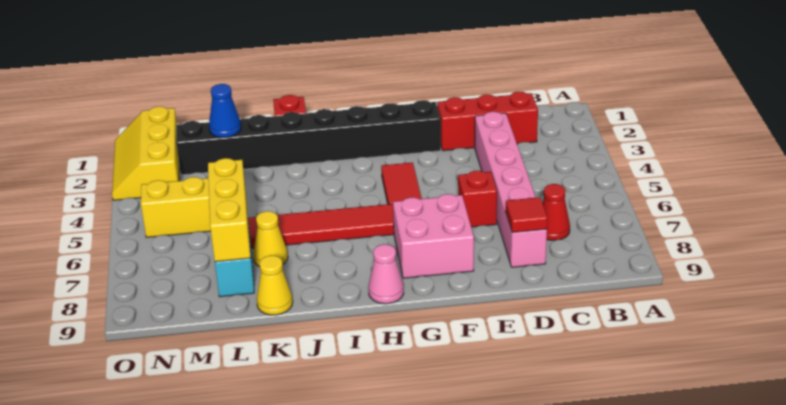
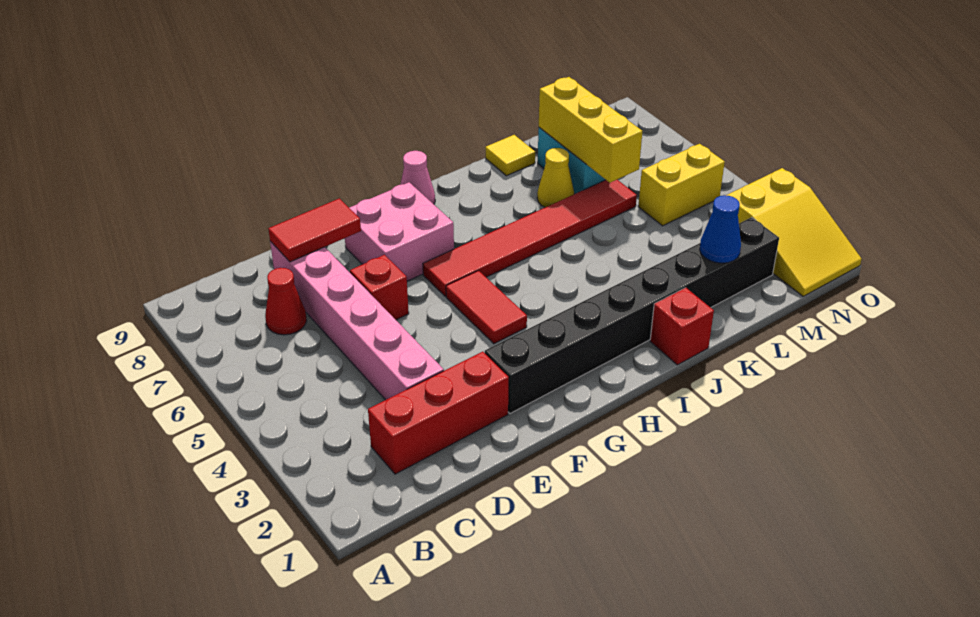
red 1x1 tile [506,197,547,232] -> red 1x2 tile [268,198,361,262]
yellow 1x1 cone [257,255,293,315] -> yellow 1x1 tile [485,135,535,176]
yellow 2x3 slope [112,107,179,200] -> yellow 2x3 slope turned to [726,168,862,296]

